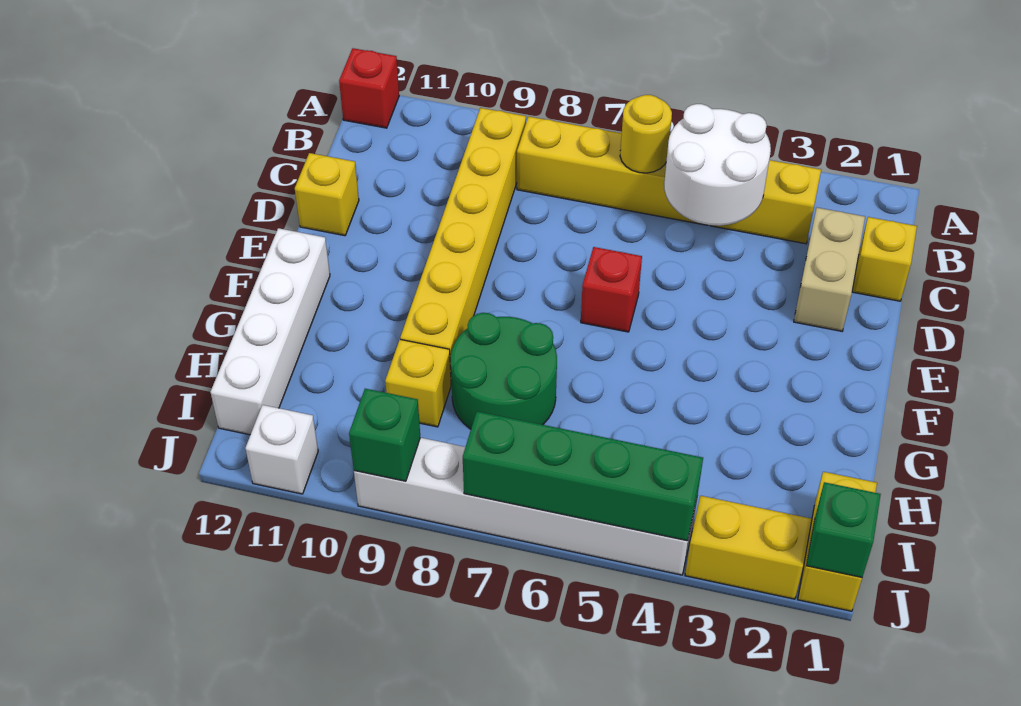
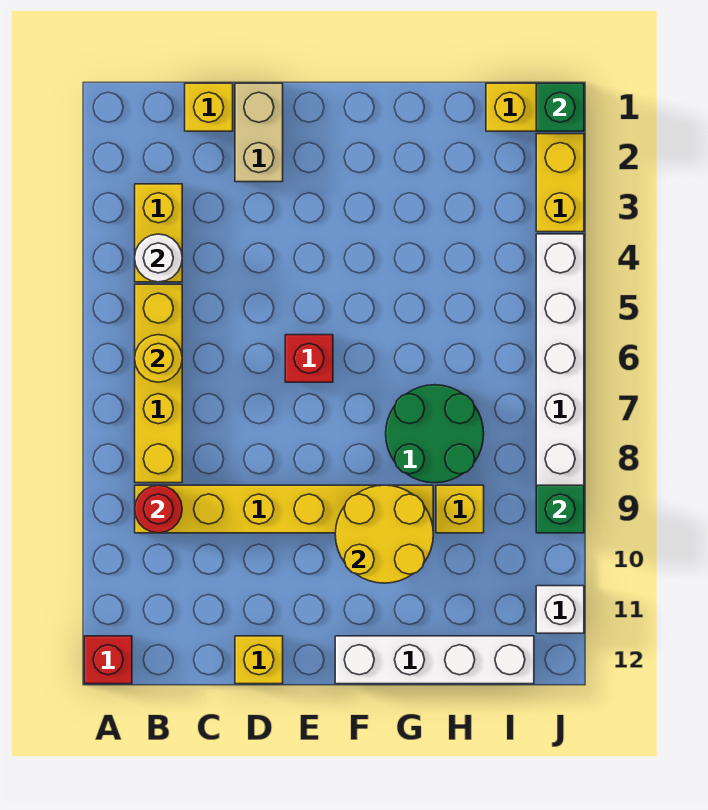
white 2x2 round brick [664,104,771,226] -> white 1x1 round brick [135,234,182,282]
none -> red 1x1 round brick [135,485,182,533]
tan 1x2 brick [794,208,865,331] -> tan 1x2 brick turned to [235,83,283,182]
none -> yellow 2x2 round brick [335,485,433,583]
green 1x4 brick [463,411,703,541] -> none

